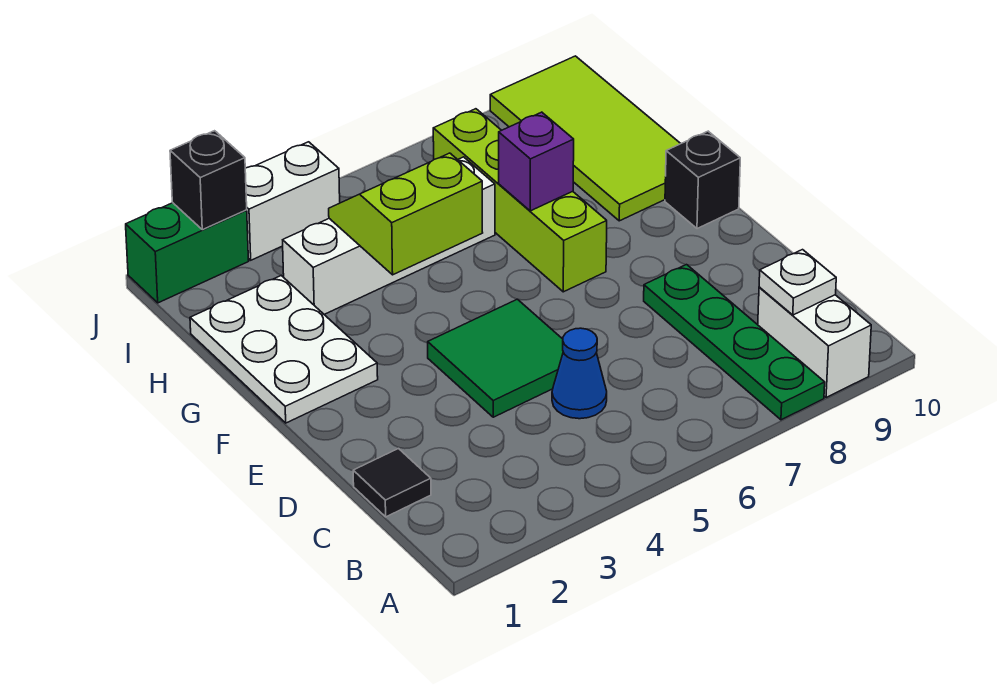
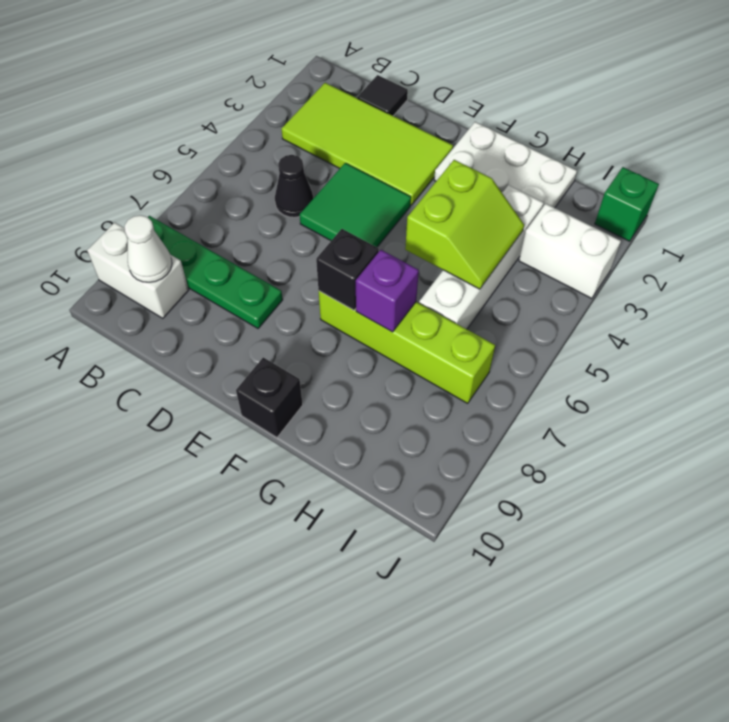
white 1x1 plate [759,250,836,315] -> white 1x1 cone [125,215,172,282]
blue 1x1 cone [552,328,607,419] -> black 1x1 cone [275,155,313,217]
lime 2x4 tile [490,56,681,221] -> lime 2x4 tile moved to [282,83,453,205]
green 1x2 brick [126,203,249,303] -> green 1x1 brick [595,167,659,241]
black 1x1 brick [170,131,247,230] -> black 1x1 brick moved to [316,229,379,310]
white 1x2 brick [245,142,340,260] -> white 1x2 brick turned to [519,204,621,299]

